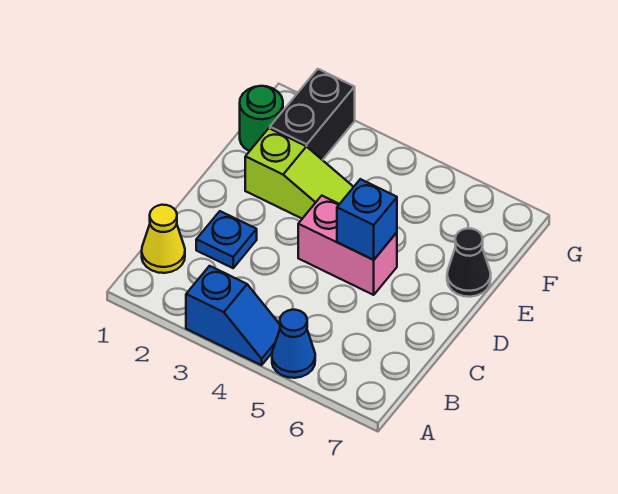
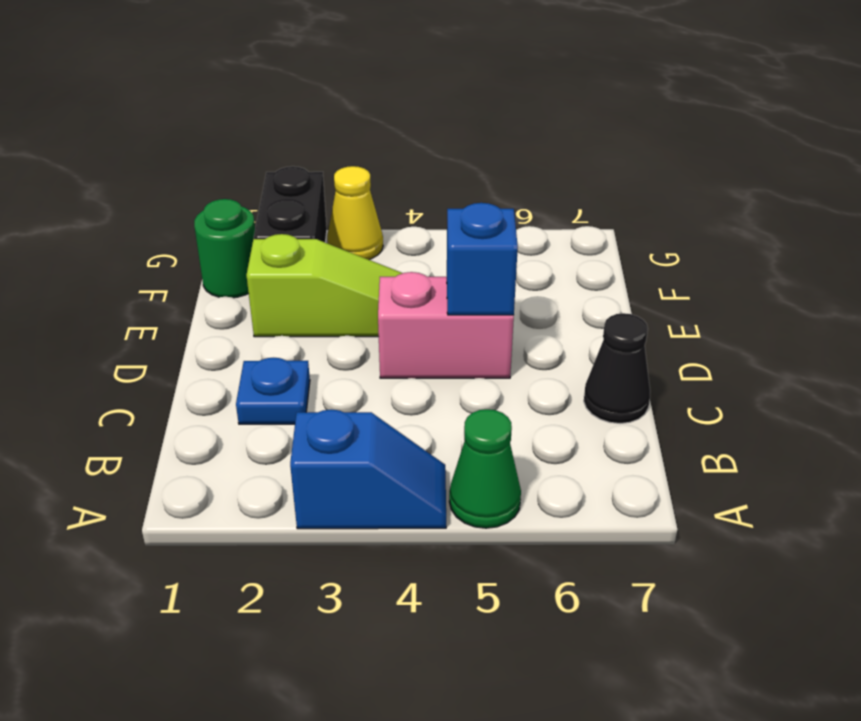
blue 1x1 cone [272,310,315,378] -> green 1x1 cone [449,409,521,528]
yellow 1x1 cone [142,205,185,273] -> yellow 1x1 cone moved to [327,166,383,260]
black 1x1 cone [447,229,491,297] -> black 1x1 cone moved to [584,313,650,424]

